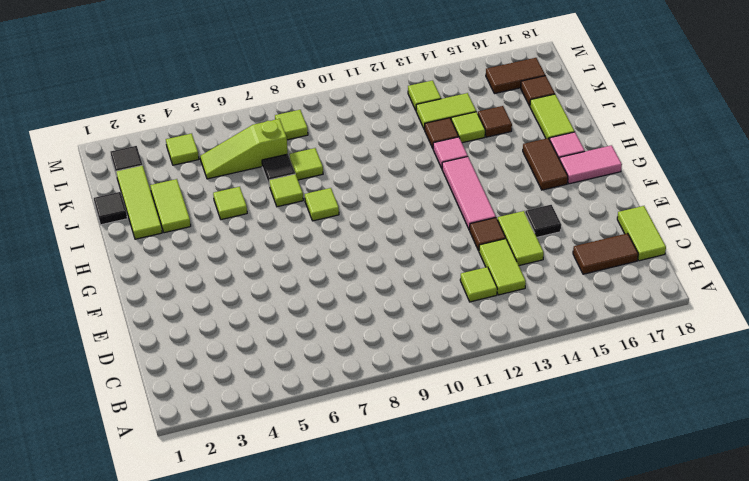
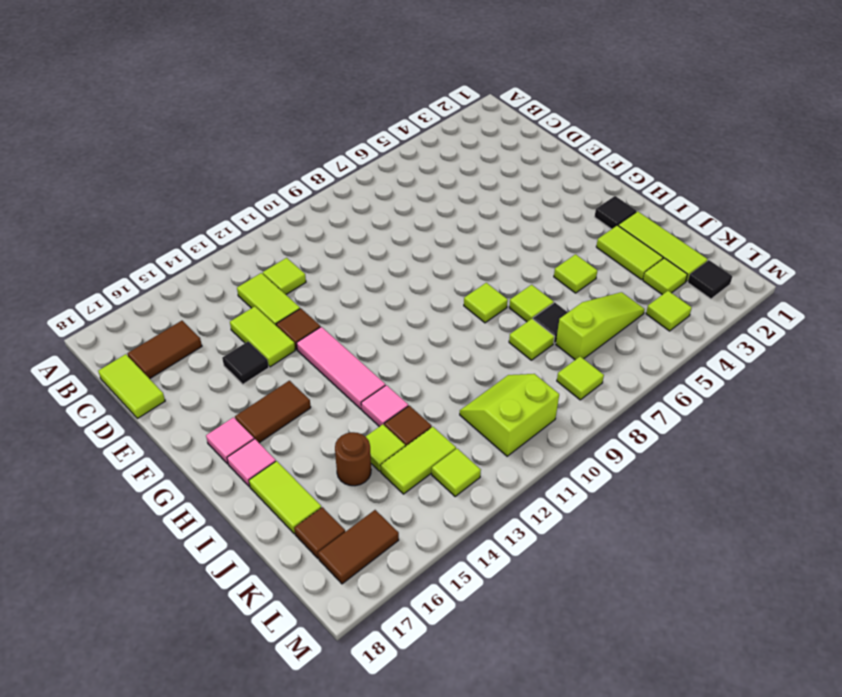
brown 1x2 tile [523,138,568,190] -> brown 1x2 tile turned to [235,381,311,443]
pink 1x2 tile [560,145,622,184] -> pink 1x1 tile [206,417,254,464]
black 1x1 tile [94,192,127,225] -> black 1x1 tile moved to [595,196,637,229]
brown 1x1 tile [478,106,512,137] -> brown 1x1 round brick [335,432,371,486]
none -> lime 1x1 tile [643,258,687,295]
none -> lime 2x2 slope [460,374,559,456]

